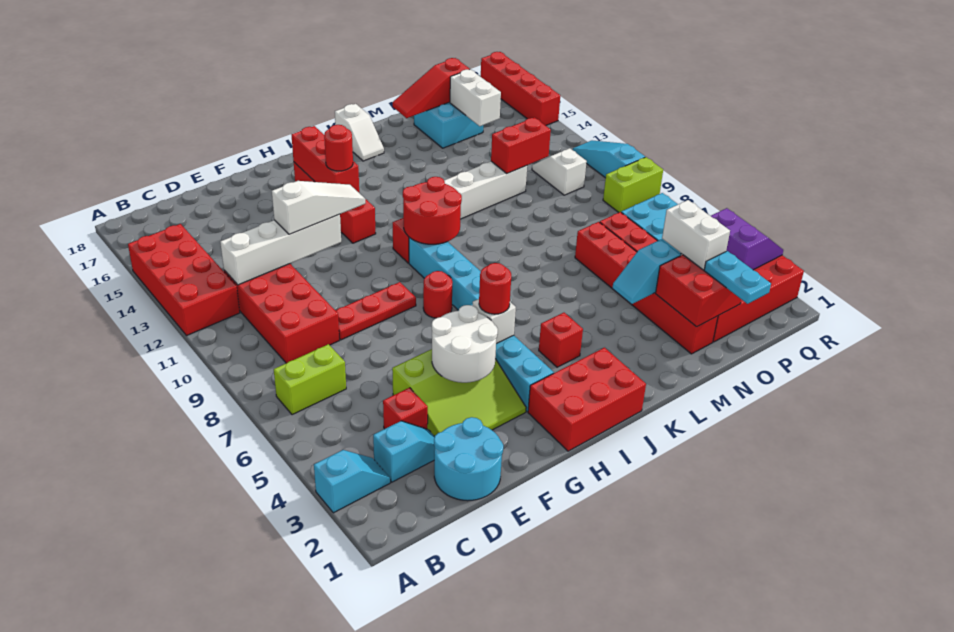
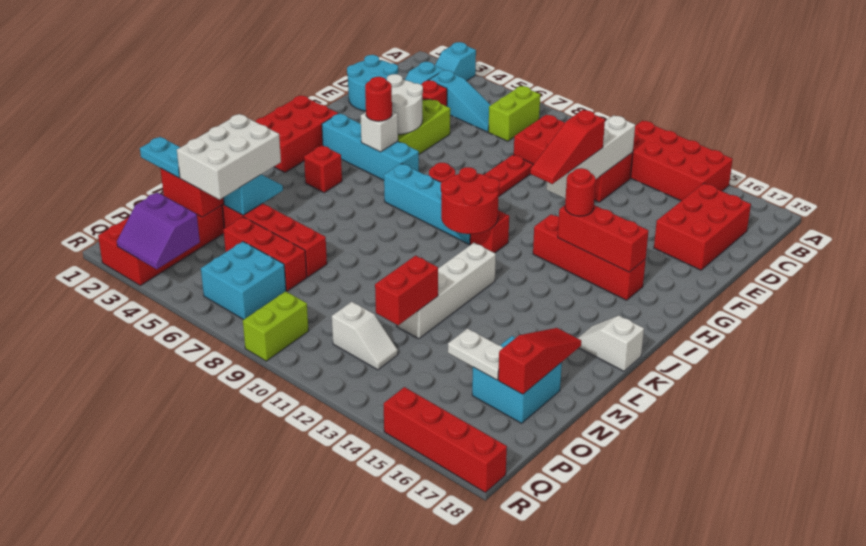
none -> red 2x3 brick [654,183,751,270]
white 1x3 slope [272,181,365,234] -> red 1x3 slope [530,110,605,184]
white 1x2 brick [662,200,730,270] -> white 2x3 brick [177,114,281,200]
white 1x2 brick [450,69,501,126] -> white 1x2 plate [448,329,503,380]
cyan 1x3 slope [573,140,645,178] -> cyan 1x3 slope moved to [429,70,490,132]

